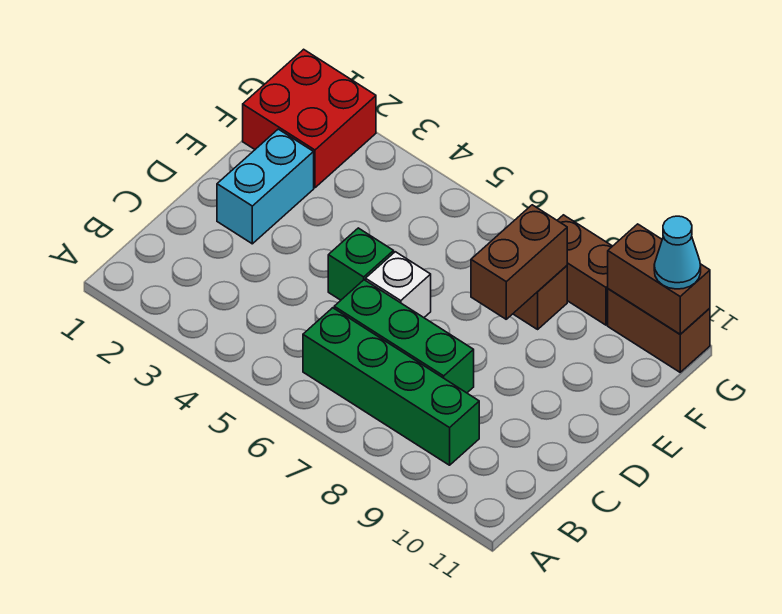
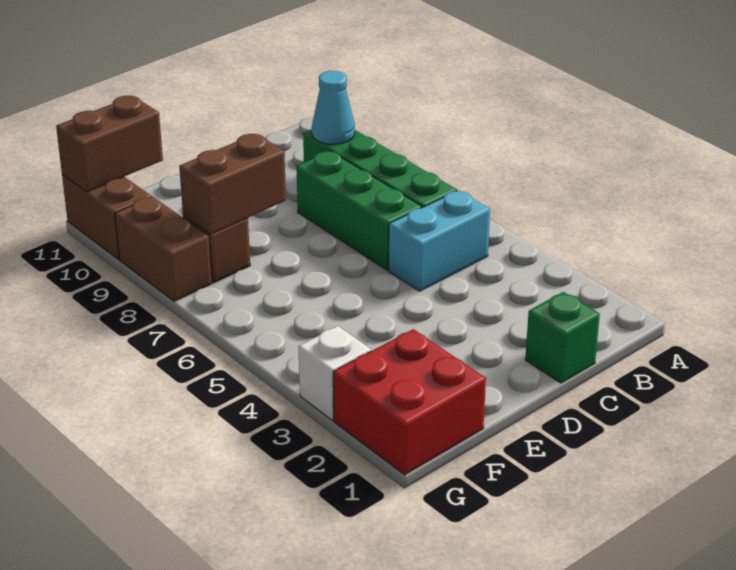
cyan 1x2 brick [217,129,314,244] -> cyan 1x2 brick moved to [389,190,490,291]
green 1x1 brick [328,228,394,300] -> green 1x1 brick moved to [525,292,600,383]
white 1x1 brick [366,252,431,317] -> white 1x1 brick moved to [298,326,371,420]
brown 1x2 brick [608,224,710,334] -> brown 1x2 brick turned to [56,96,163,192]
cyan 1x1 cone [654,216,701,289] -> cyan 1x1 cone moved to [312,71,355,144]

